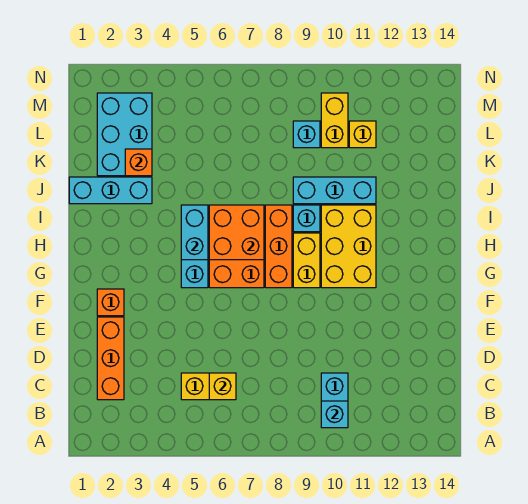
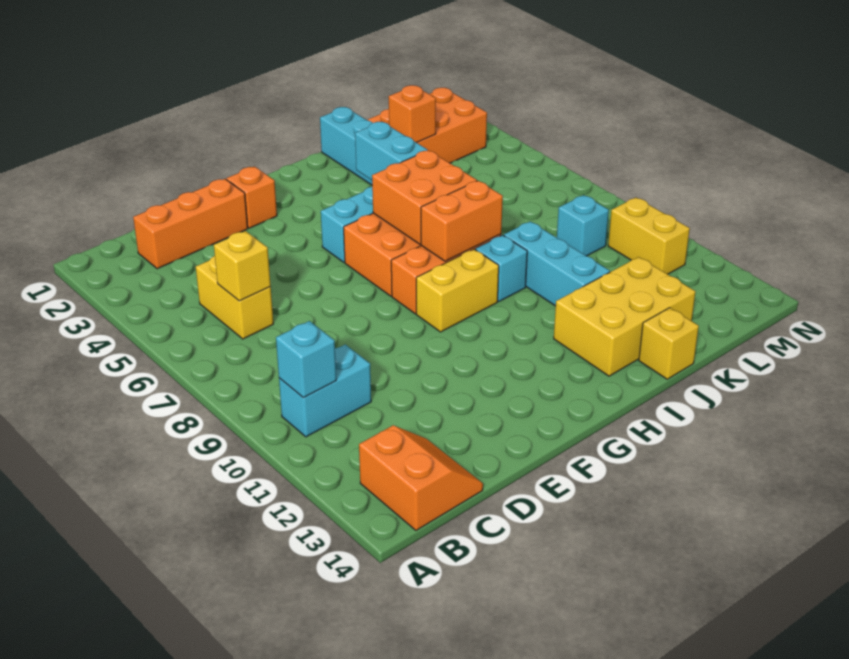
none -> orange 2x2 slope [359,425,483,530]
yellow 2x3 brick [321,205,376,288] -> yellow 2x3 brick moved to [554,257,696,376]
cyan 1x2 brick [181,205,208,260] -> cyan 1x2 brick turned to [355,122,428,180]
none -> orange 1x2 brick [421,181,503,261]
cyan 2x3 brick [97,93,152,176] -> orange 2x3 brick [368,88,487,163]
yellow 1x2 brick [321,93,348,148] -> yellow 1x2 brick turned to [608,198,690,274]
yellow 1x1 brick [349,121,376,148] -> yellow 1x1 brick moved to [639,308,699,379]

